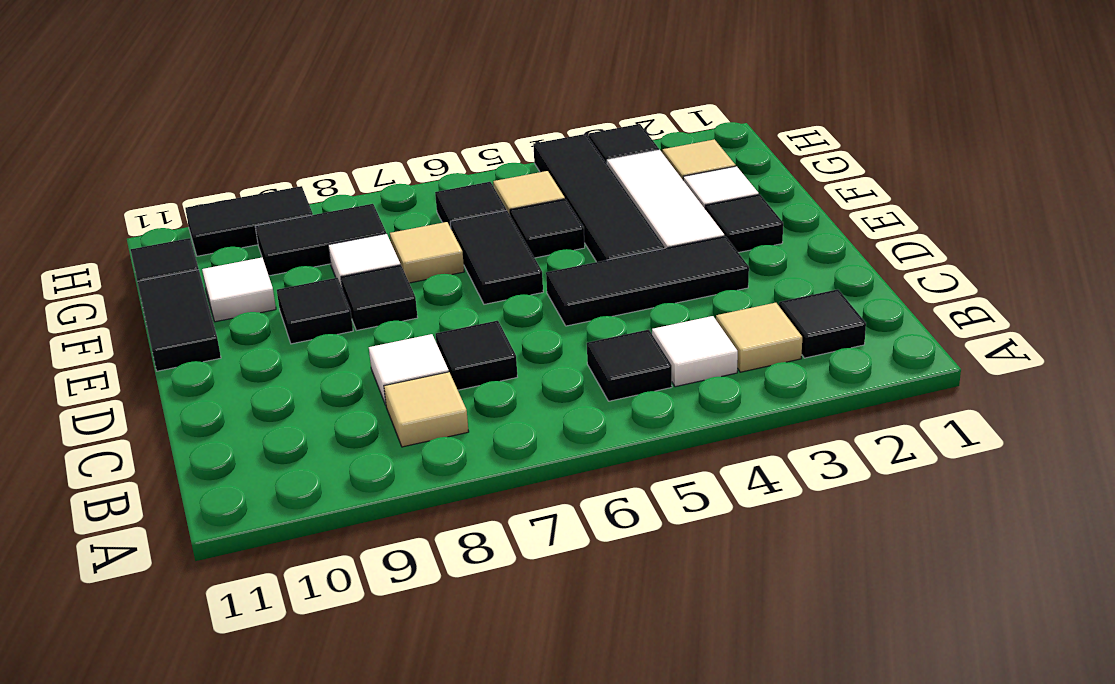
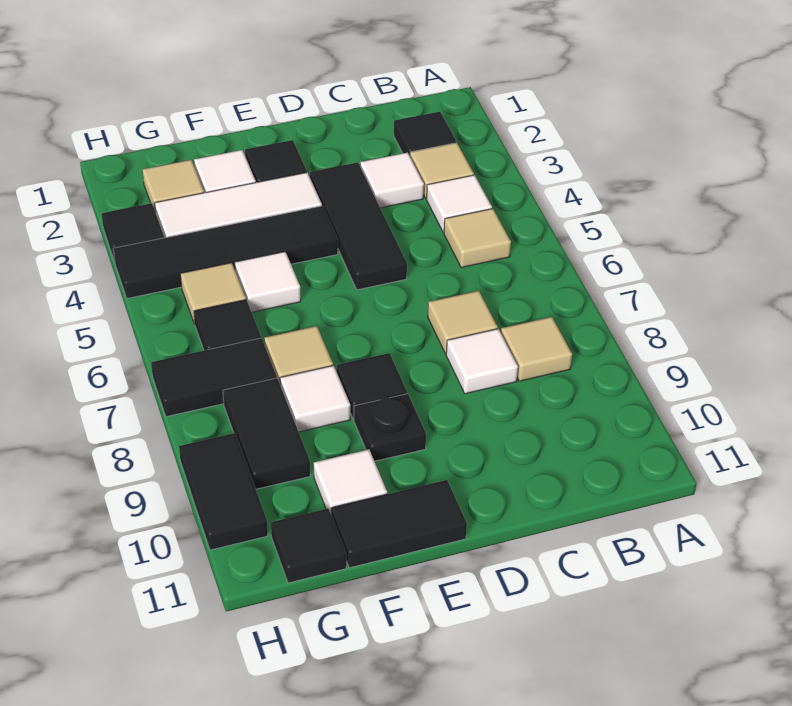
black 1x1 tile [587,330,672,401] -> tan 1x1 tile [444,209,511,268]
none -> white 1x1 tile [360,153,424,208]
black 1x1 tile [436,321,517,390] -> tan 1x1 tile [428,291,498,354]
black 1x2 tile [450,210,543,304] -> black 1x2 tile moved to [151,338,277,417]
black 1x1 tile [277,278,353,344] -> black 1x1 plate [354,394,426,461]
black 1x1 tile [510,199,585,258] -> white 1x1 tile [235,252,301,312]

